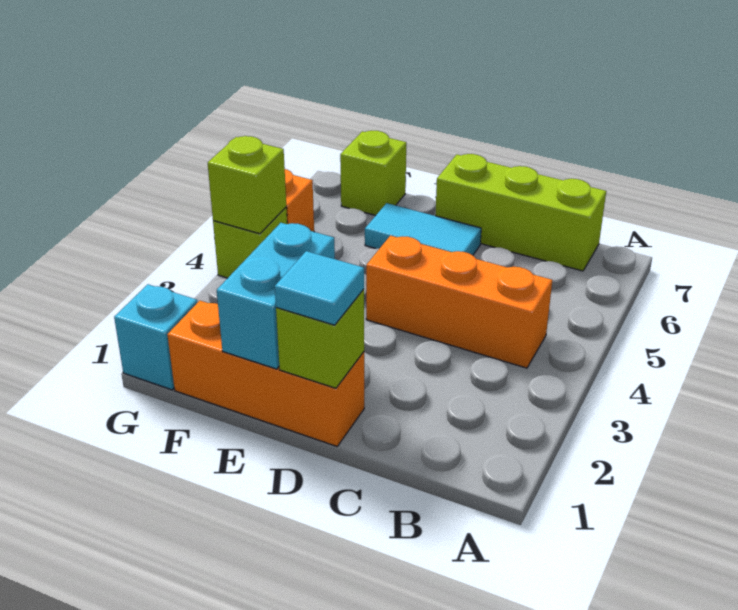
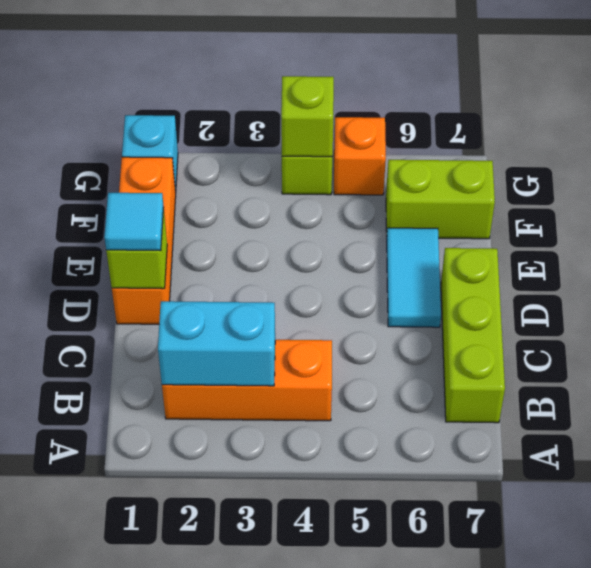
orange 1x3 brick [366,235,552,368] -> orange 1x3 brick turned to [162,340,332,421]
cyan 1x2 brick [217,223,335,369] -> cyan 1x2 brick moved to [158,301,275,386]
lime 1x1 brick [340,131,406,215] -> lime 1x2 brick [386,160,495,239]

